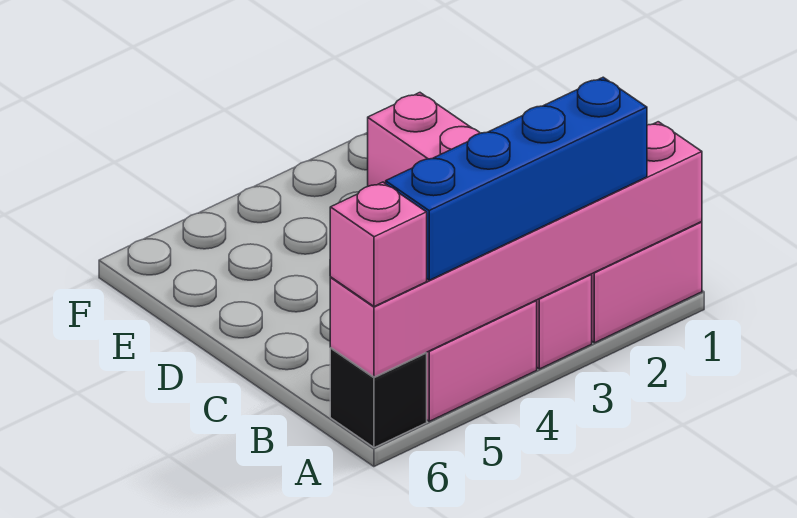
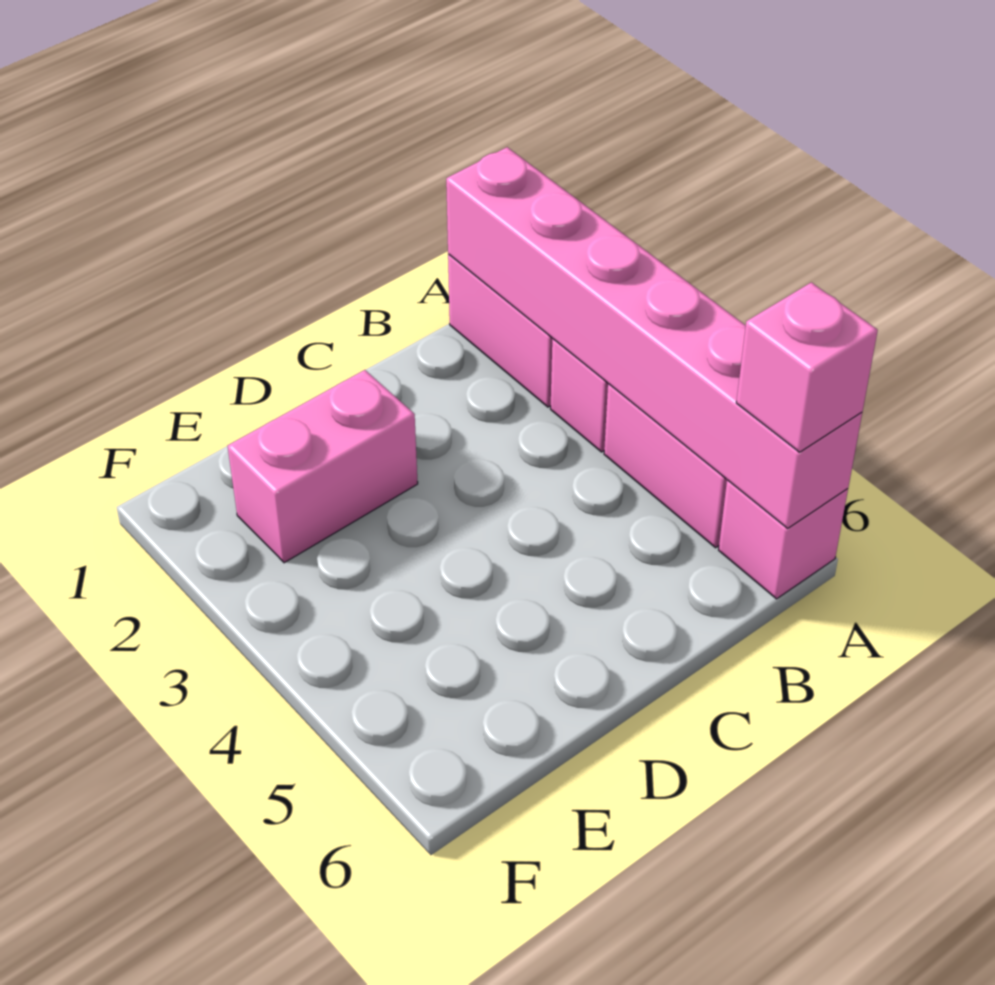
blue 1x4 brick [386,77,647,280] -> none
black 1x1 brick [330,348,427,448] -> pink 1x1 brick [719,480,848,599]

